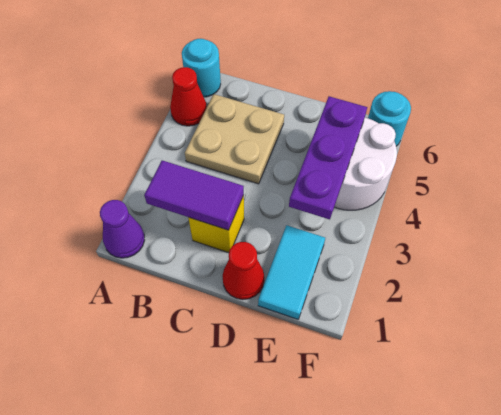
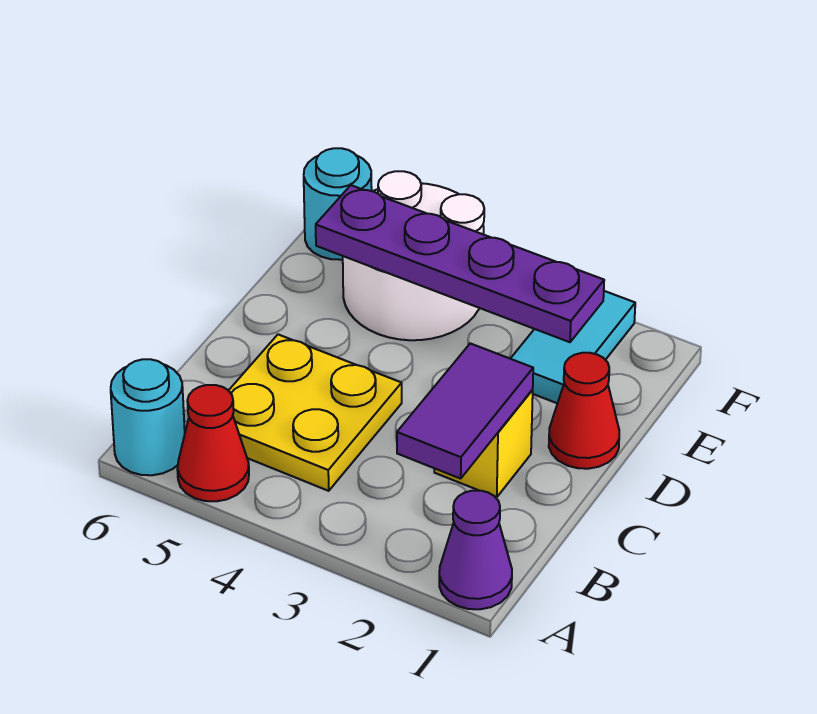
tan 2x2 plate [185,94,284,184] -> yellow 2x2 plate [229,334,402,491]
cyan 1x2 tile [258,225,325,319] -> cyan 1x2 tile turned to [510,291,635,403]
purple 1x3 plate [289,96,367,219] -> purple 1x4 plate [316,185,604,342]

